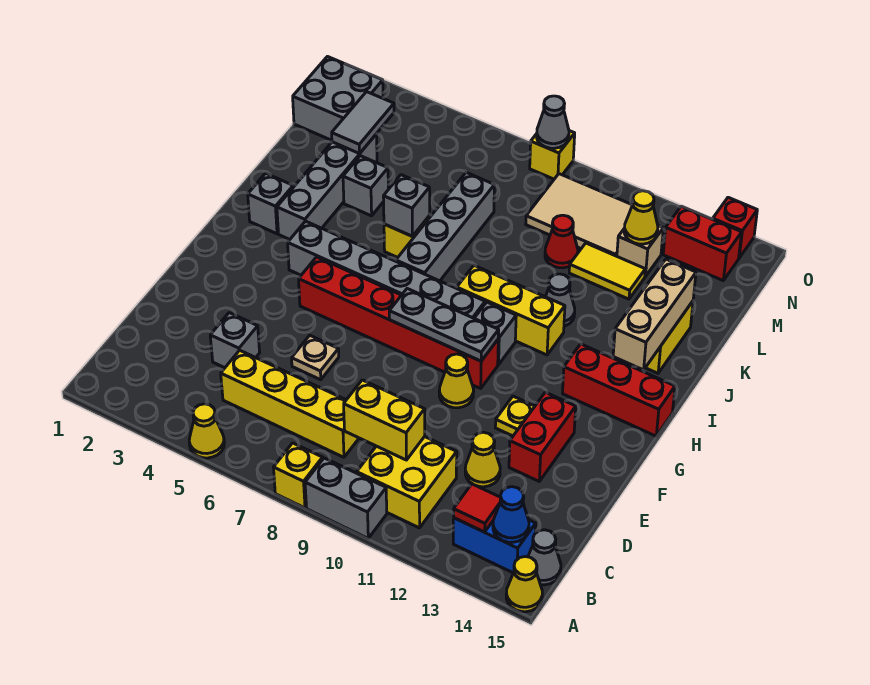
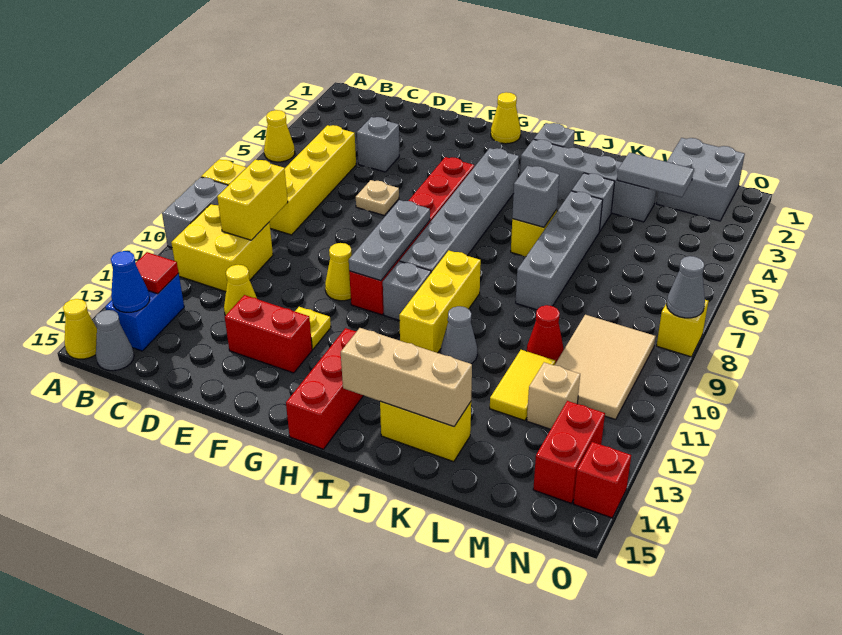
grey 1x4 brick [396,172,494,281] -> grey 1x4 brick turned to [516,191,603,310]
yellow 1x1 cone [624,191,658,244] -> yellow 1x1 cone moved to [491,92,521,144]

